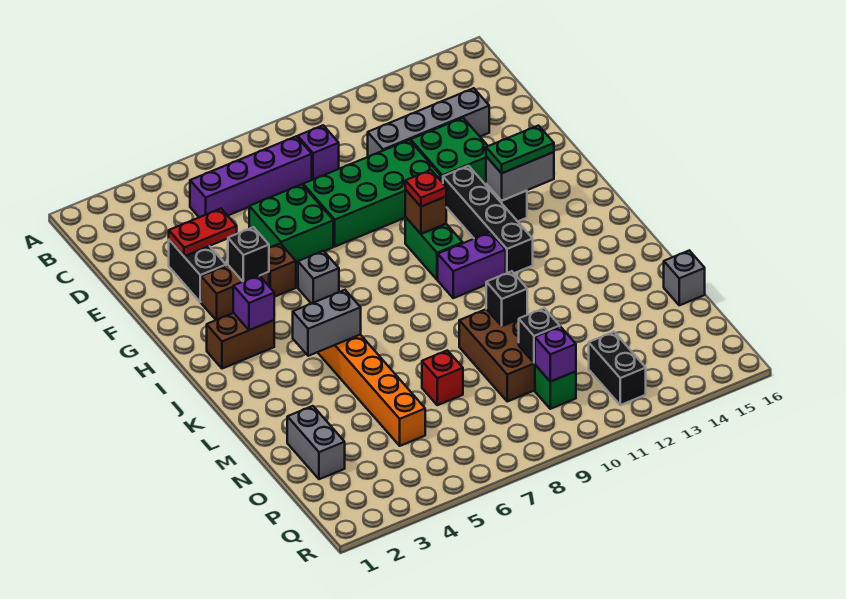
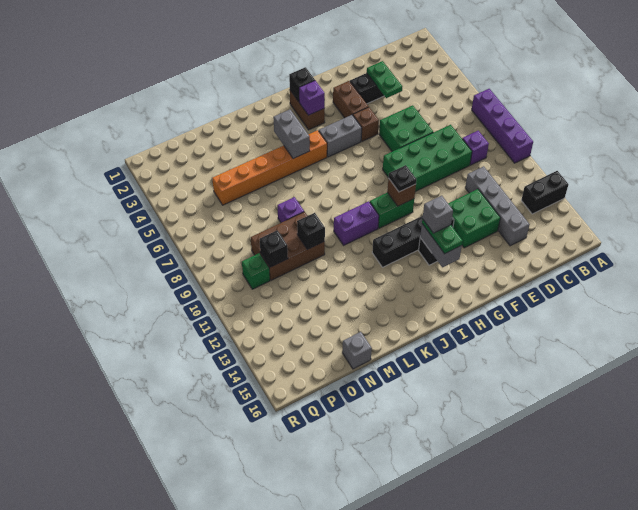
purple 1x4 brick [190,136,312,217] -> purple 1x4 brick moved to [472,89,533,163]
red 1x2 plate [169,209,237,256] -> green 1x2 plate [367,61,402,98]
green 2x4 brick [303,140,441,247] -> green 2x4 brick turned to [383,125,472,192]
black 1x1 brick [228,227,269,281] -> black 1x1 brick moved to [289,67,315,102]
grey 1x1 brick [298,251,339,304] -> grey 1x1 brick moved to [423,196,453,233]
red 1x1 plate [405,170,446,207] -> black 1x1 plate [389,165,416,192]
purple 1x2 brick [438,232,506,298] -> purple 1x2 brick turned to [334,201,379,245]
grey 1x2 brick [287,406,345,479] -> grey 1x2 brick moved to [319,115,362,157]
red 1x1 brick [422,350,463,405] -> none
purple 1x1 brick [535,327,576,382] -> purple 1x1 brick moved to [277,197,304,223]
black 1x2 brick [589,332,646,405] -> black 1x2 brick moved to [521,171,568,214]

